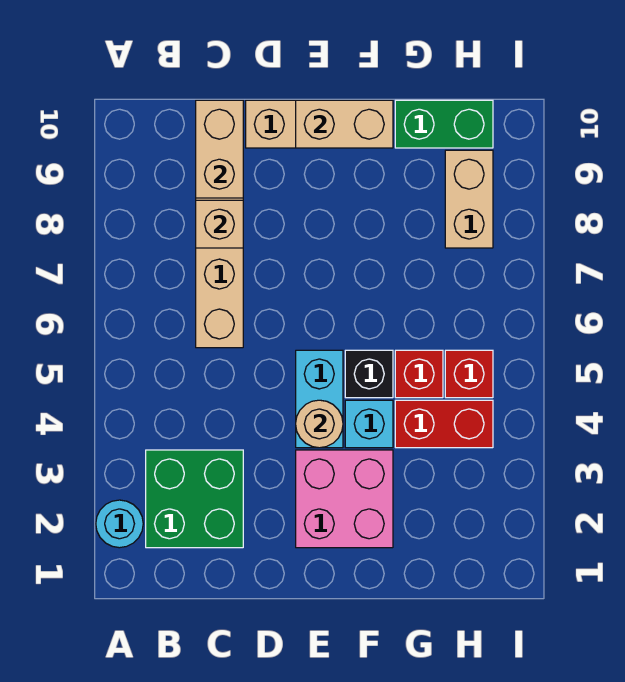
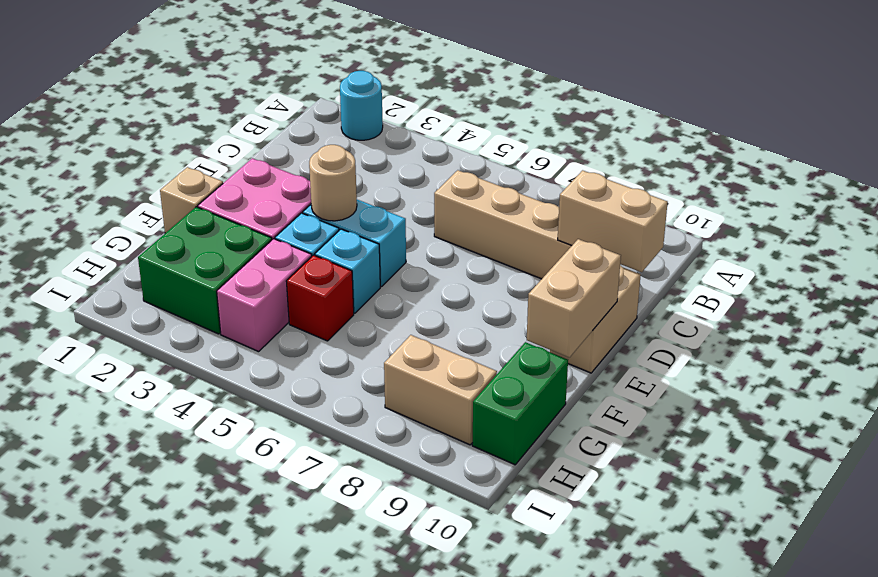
green 2x2 brick [146,450,243,548] -> green 2x2 brick moved to [138,207,272,334]
tan 1x1 brick [196,200,243,248] -> tan 1x1 brick moved to [160,167,223,233]
black 1x1 brick [345,350,393,398] -> cyan 1x1 brick [315,229,380,313]
red 1x2 brick [395,400,493,448] -> pink 1x2 brick [217,239,312,352]
red 1x1 brick [445,350,493,398] -> none

